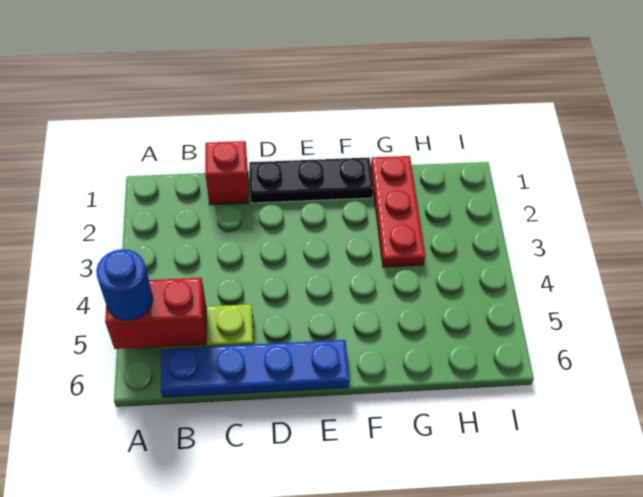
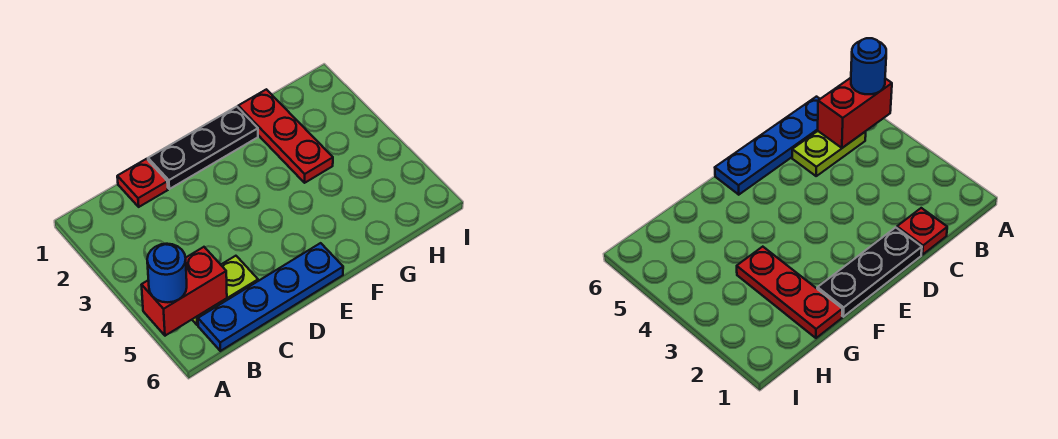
red 1x1 brick [205,141,249,205] -> red 1x1 plate [117,159,168,207]

